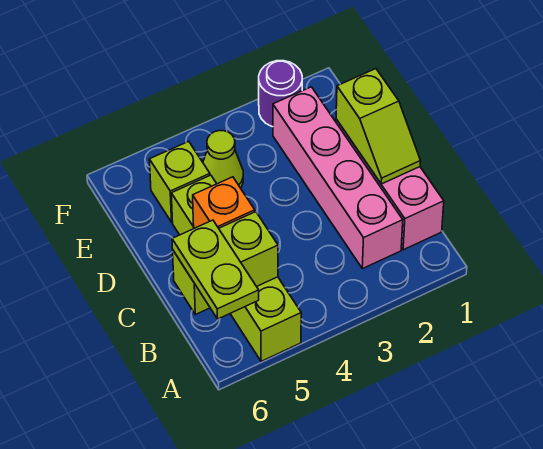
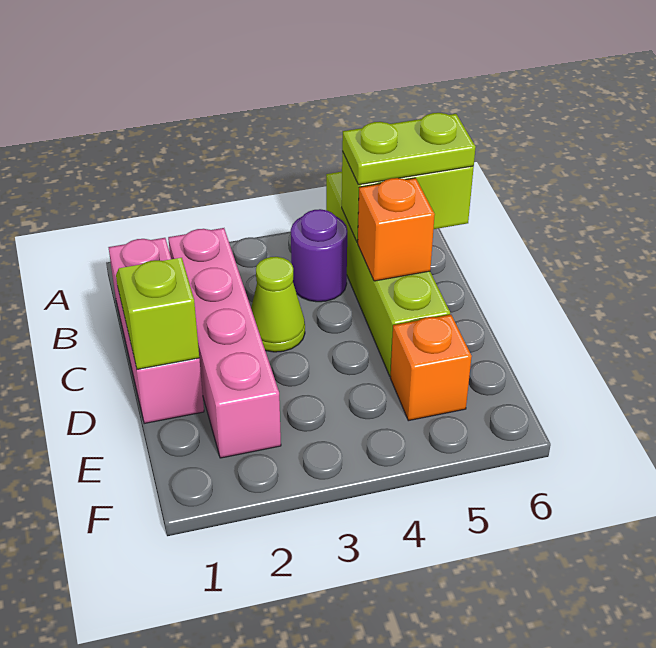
lime 1x2 plate [172,220,259,319] -> lime 1x2 plate turned to [342,113,476,185]
lime 1x1 cone [203,131,243,188] -> lime 1x1 cone moved to [251,257,305,352]
lime 1x1 brick [149,141,210,222] -> orange 1x1 brick [390,315,472,421]
purple 1x1 round brick [259,61,302,127] -> purple 1x1 round brick moved to [291,209,347,302]

